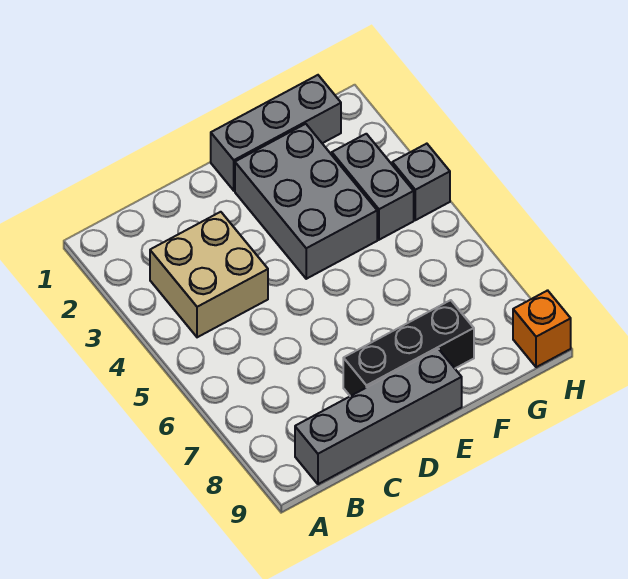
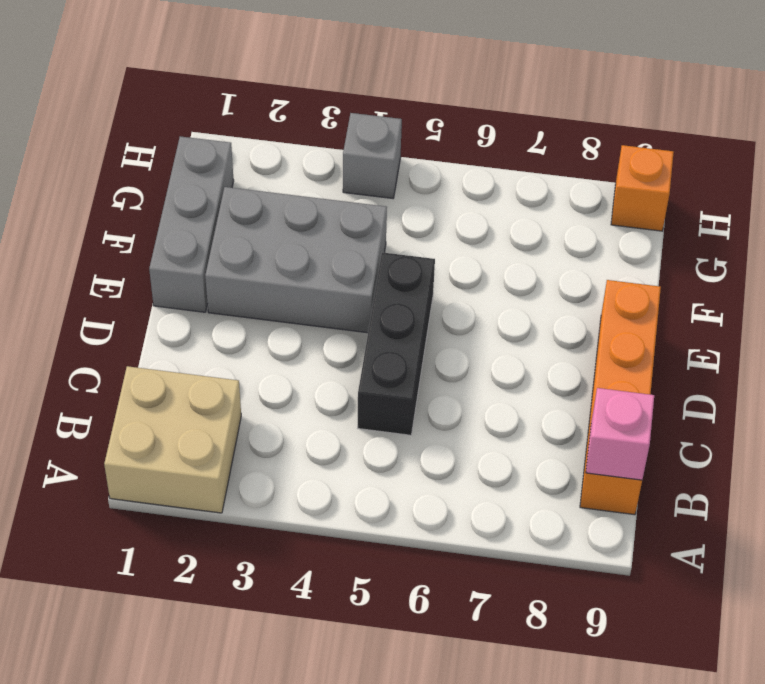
tan 2x2 brick [150,212,268,337] -> tan 2x2 brick moved to [104,366,241,513]
grey 1x4 brick [295,349,462,484] -> orange 1x4 brick [580,280,661,515]
none -> pink 1x1 brick [586,388,654,480]
black 1x3 brick [343,300,474,396] -> black 1x3 brick moved to [358,252,435,435]
grey 1x2 brick [332,134,414,240] -> none

